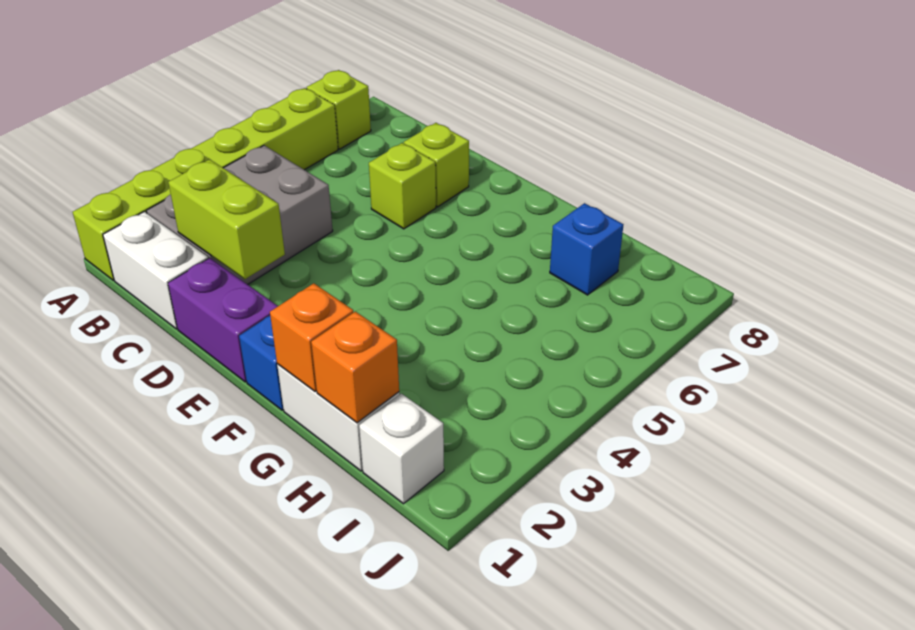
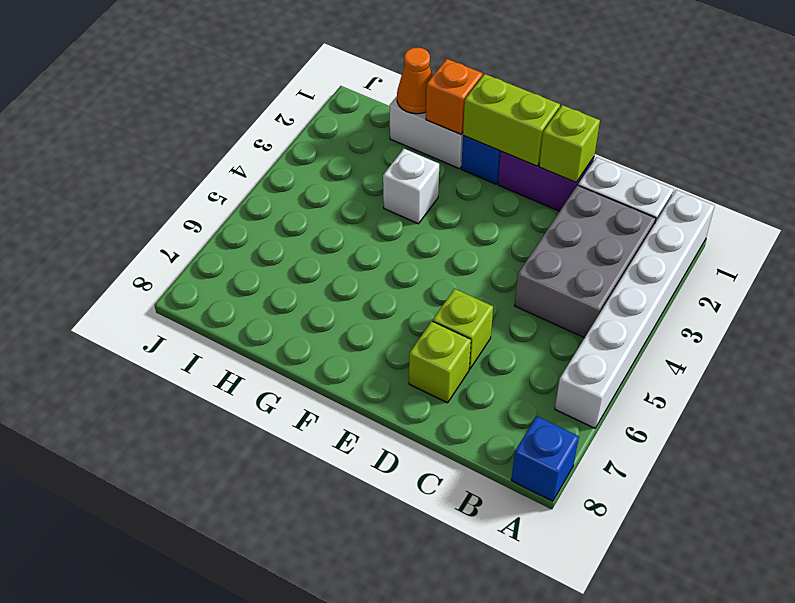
lime 1x6 brick [73,88,338,280] -> white 1x6 brick [555,190,714,428]
lime 1x1 brick [307,70,371,149] -> lime 1x1 brick moved to [539,105,600,182]
lime 1x2 brick [168,159,285,279] -> lime 1x2 brick moved to [463,74,560,166]
orange 1x1 brick [311,312,399,423] -> orange 1x1 cone [397,48,432,114]
blue 1x1 brick [550,203,623,295] -> blue 1x1 brick moved to [511,416,579,501]
white 1x1 brick [359,394,444,504] -> white 1x1 brick moved to [383,149,439,224]

